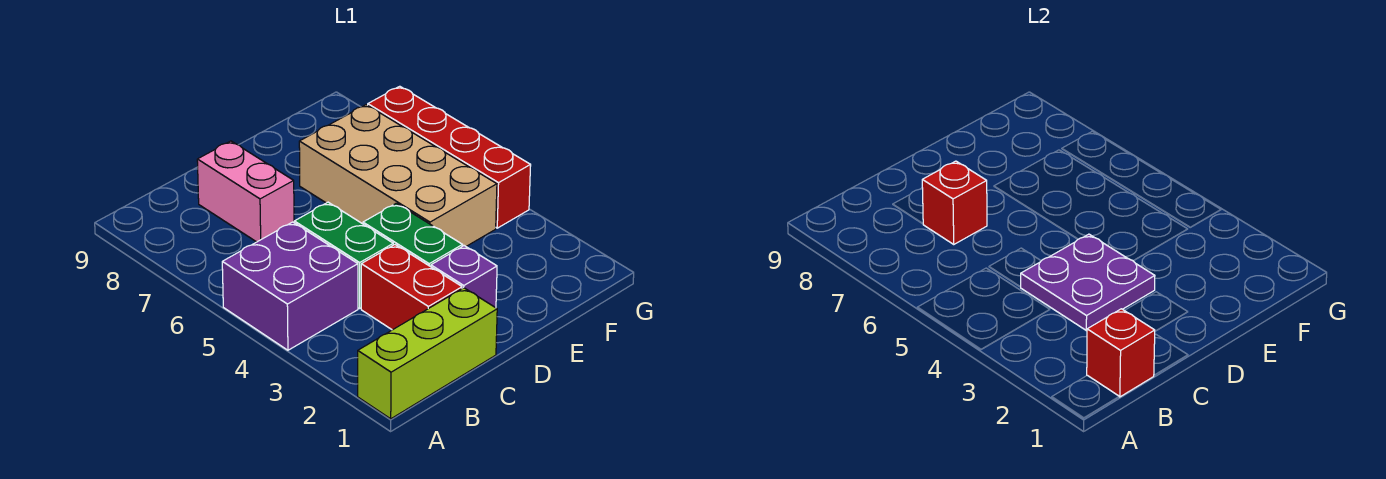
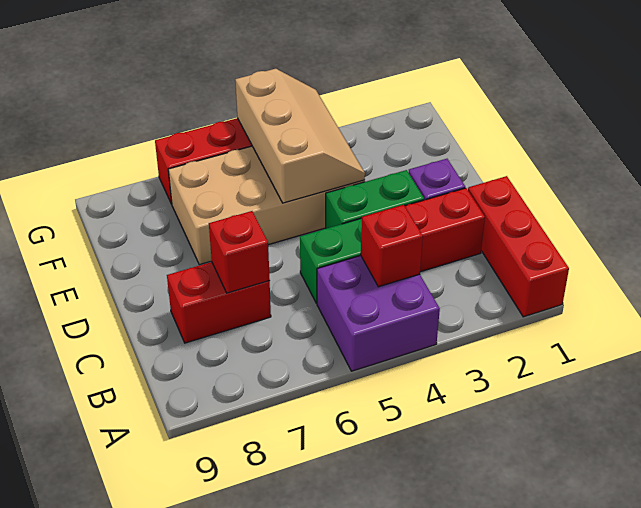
lime 1x3 brick [358,288,497,419] -> red 1x3 brick [468,176,569,317]
red 1x1 brick [1087,309,1155,397] -> red 1x1 brick moved to [361,205,423,287]
purple 2x2 plate [1021,234,1155,330] -> none
pink 1x2 brick [197,141,294,242] -> red 1x2 brick [167,262,271,343]
none -> tan 2x3 slope [235,69,365,203]

